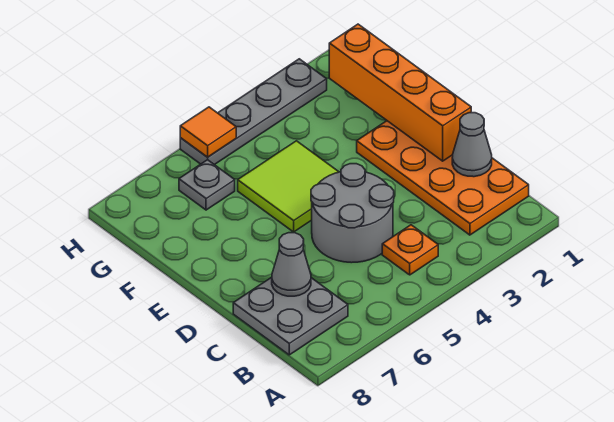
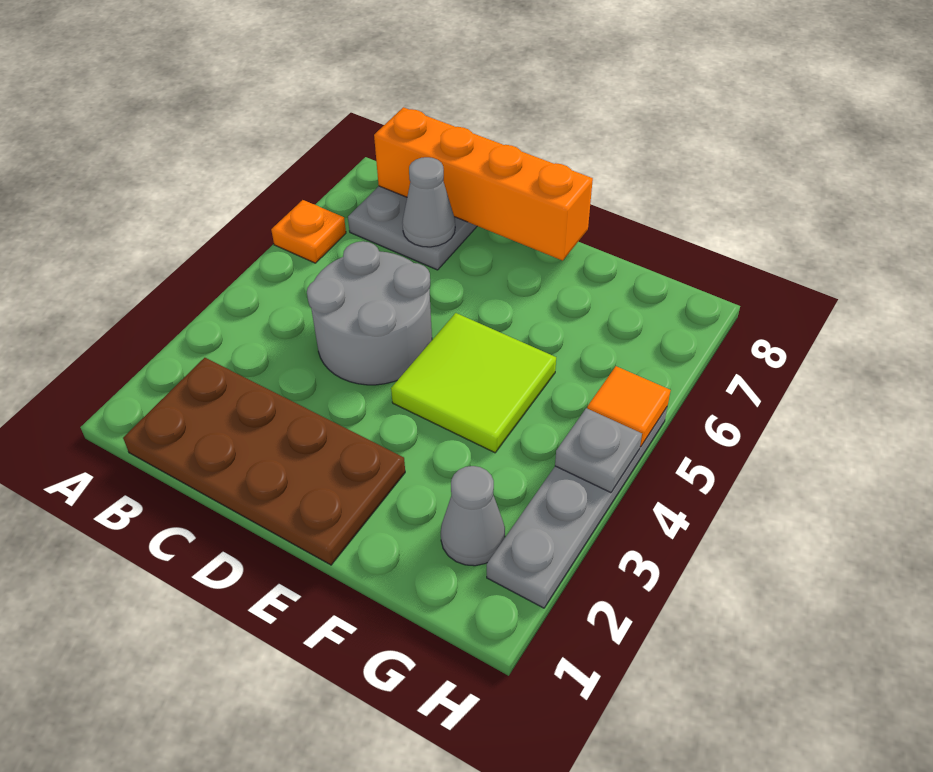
orange 2x4 plate [357,121,529,235] -> brown 2x4 plate [123,358,405,565]
orange 1x1 plate [382,225,438,275] -> orange 1x1 plate moved to [271,200,346,263]
grey 1x1 cone [452,113,492,177] -> grey 1x1 cone moved to [441,466,505,566]
orange 1x4 brick [329,24,471,161] -> orange 1x4 brick moved to [374,107,593,261]
grey 1x1 plate [179,160,235,210] -> grey 1x1 plate moved to [555,408,642,493]

